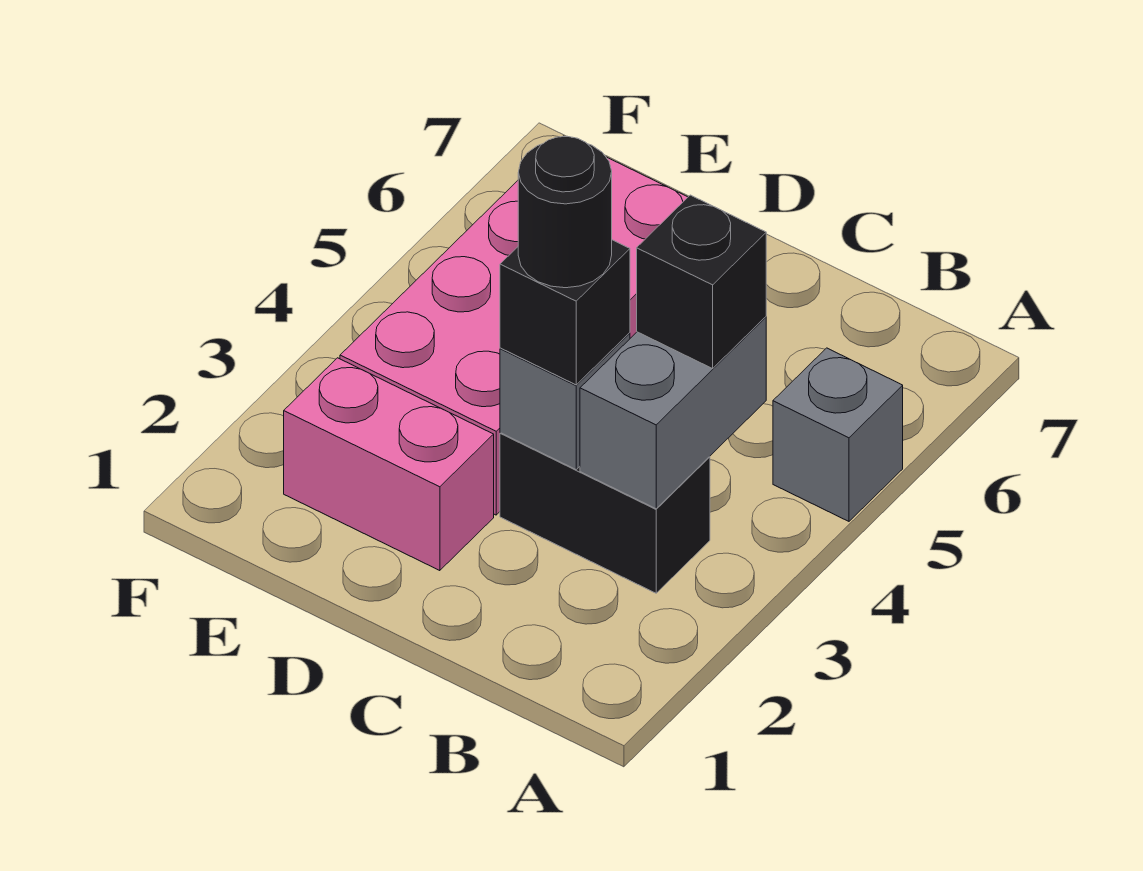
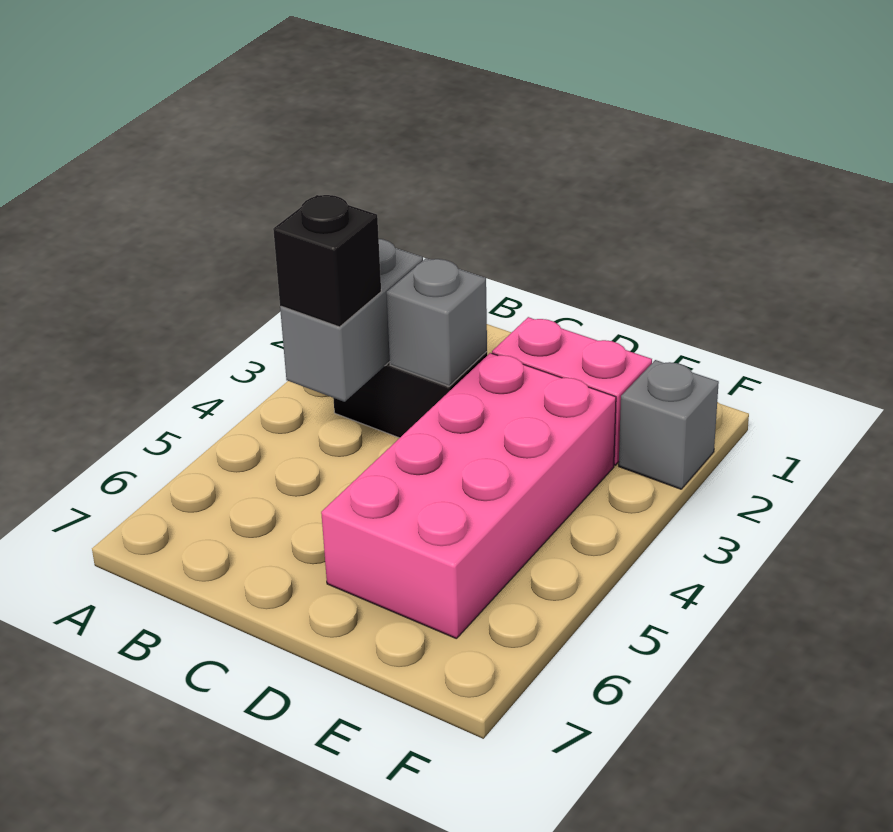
grey 1x1 brick [773,348,903,521] -> grey 1x1 brick moved to [619,360,719,489]
black 1x1 brick [500,240,630,385] -> none
black 1x1 round brick [518,136,612,288] -> none

